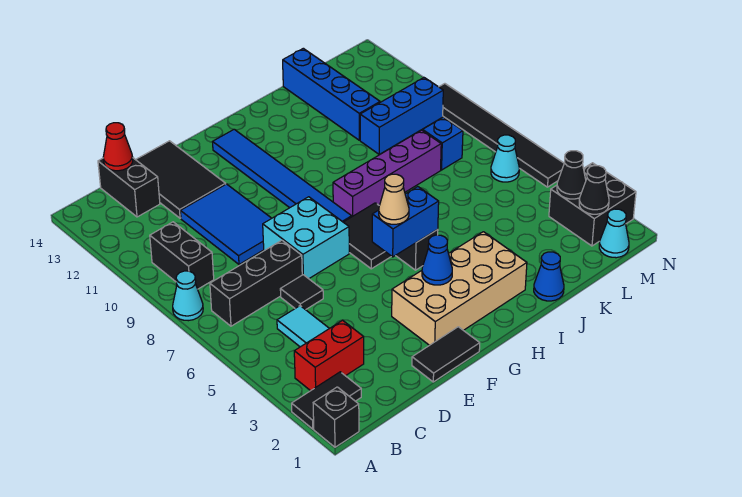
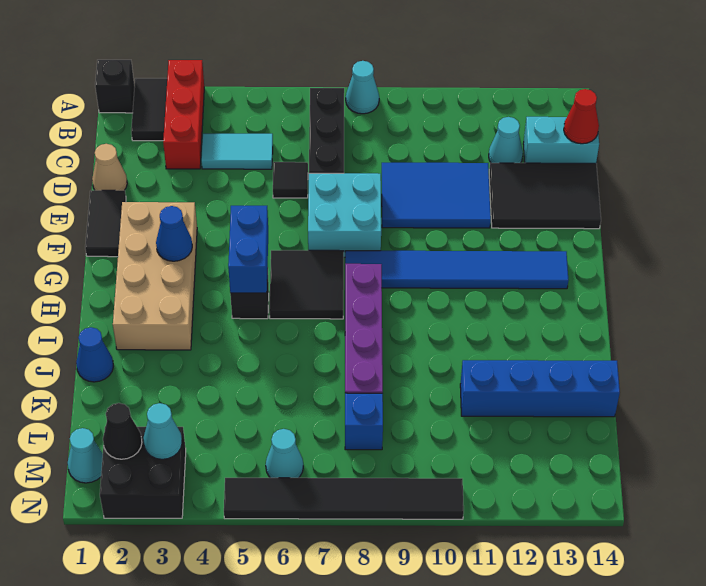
red 1x2 brick [294,320,364,391] -> red 1x3 brick [163,60,204,169]
black 1x2 brick [150,222,214,289] -> none
none -> cyan 1x1 cone [489,117,523,163]
black 1x2 brick [98,158,160,217] -> cyan 1x2 brick [523,117,599,163]
tan 1x1 cone [379,174,409,224] -> tan 1x1 cone moved to [92,144,127,190]
blue 1x3 brick [360,78,443,154] -> none
black 1x1 cone [557,151,586,199] -> cyan 1x1 cone [143,403,182,459]

